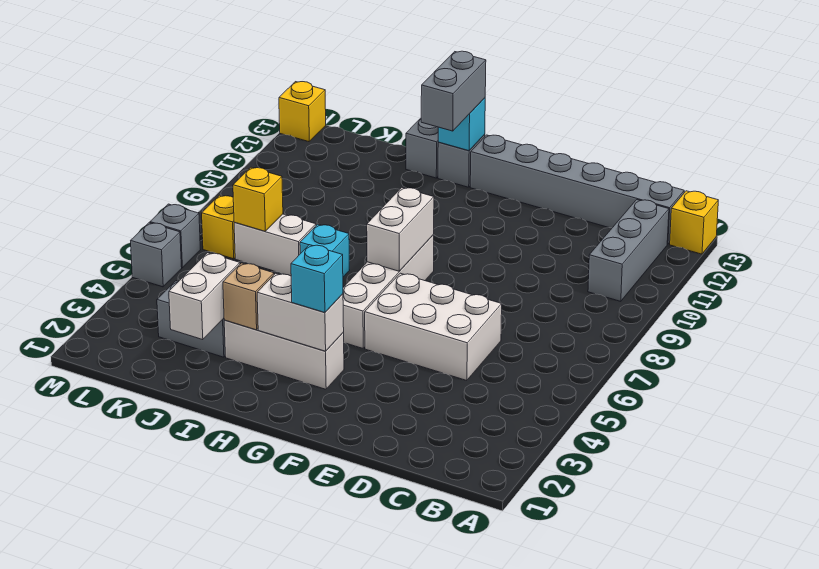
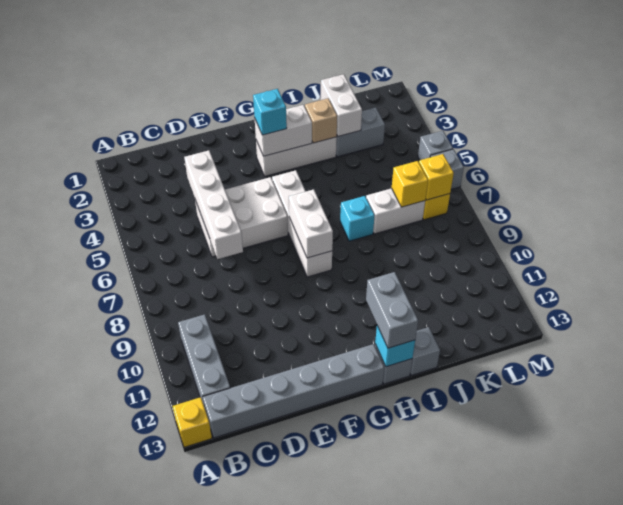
none -> white 1x4 brick [184,150,243,259]
yellow 1x1 brick [279,82,326,142] -> yellow 1x1 brick moved to [419,154,454,200]

